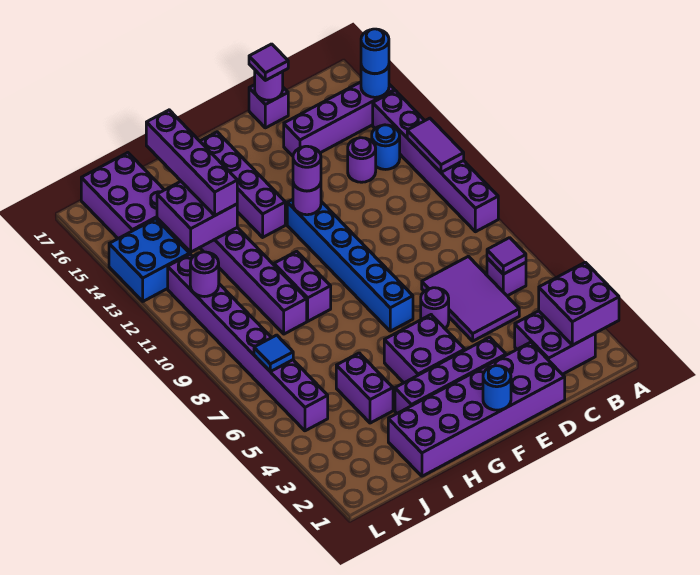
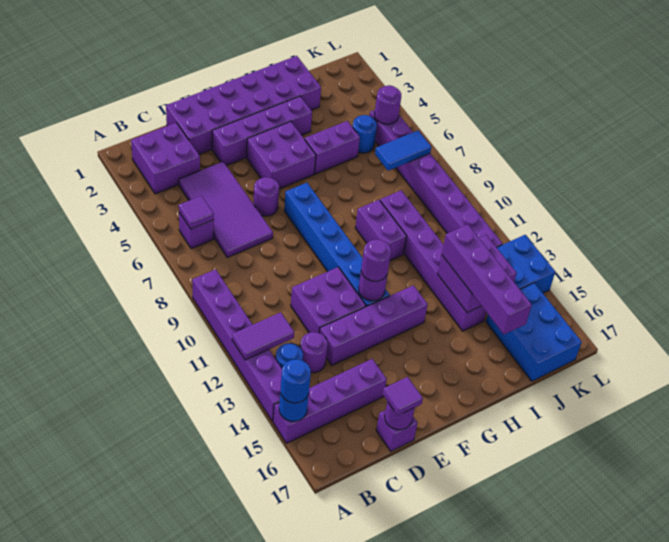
purple 2x2 brick [539,262,619,345] -> purple 2x2 brick moved to [291,267,366,333]
purple 1x2 tile [407,118,464,172] -> purple 1x2 tile turned to [232,312,294,360]
purple 2x3 tile [422,256,519,341] -> purple 2x4 tile [179,162,273,257]
blue 1x1 round brick [483,366,511,410] -> blue 1x1 round brick moved to [353,115,377,153]
purple 1x4 brick [200,132,285,237] -> purple 1x4 brick turned to [320,285,428,365]
purple 1x2 brick [336,353,393,423] -> purple 1x2 brick turned to [305,121,360,174]
purple 2x3 brick [81,153,171,238] -> blue 2x3 brick [486,283,582,381]
blue 1x1 tile [254,335,293,372] -> blue 1x2 tile [375,131,431,171]
purple 1x1 round brick [190,252,219,297] -> purple 1x1 round brick moved to [375,85,401,124]

